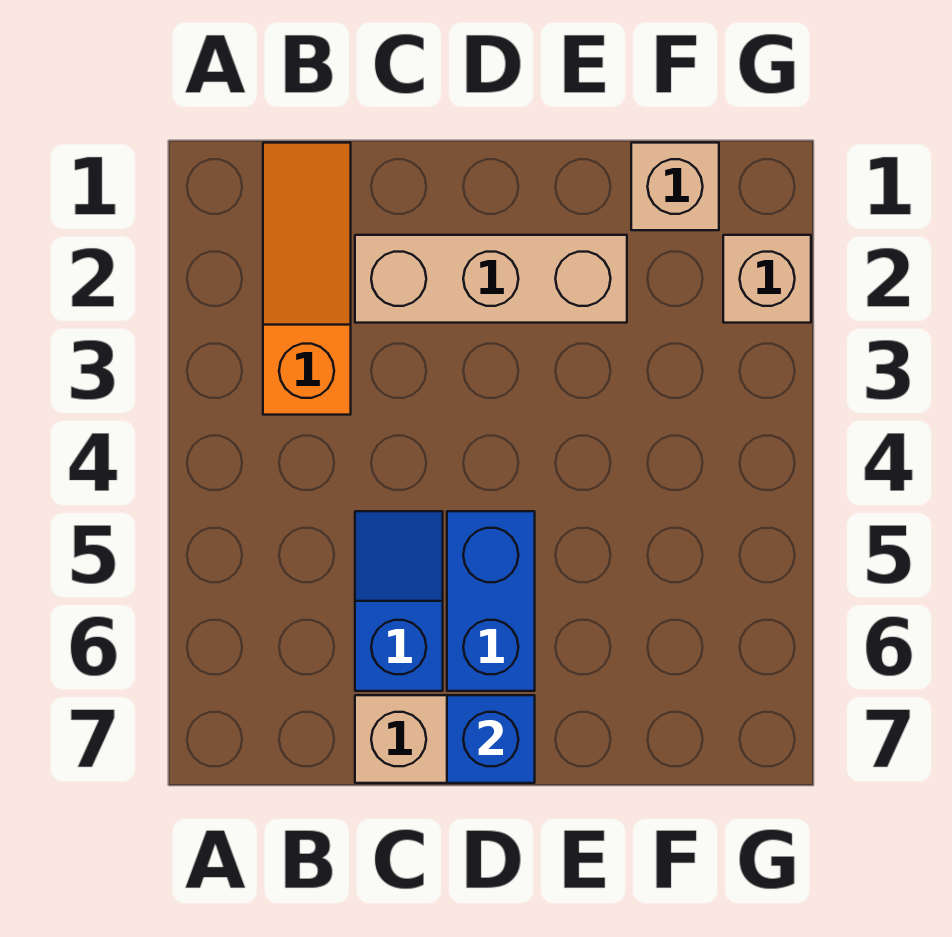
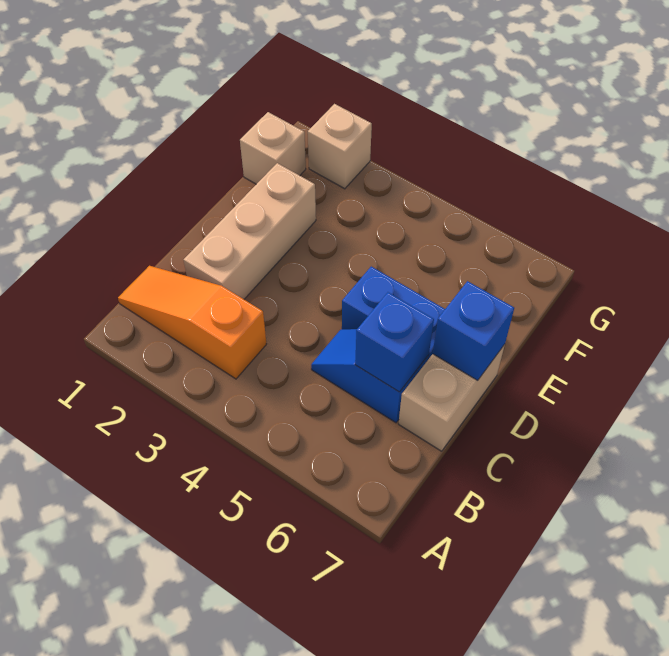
none -> blue 1x1 brick [355,292,434,392]

